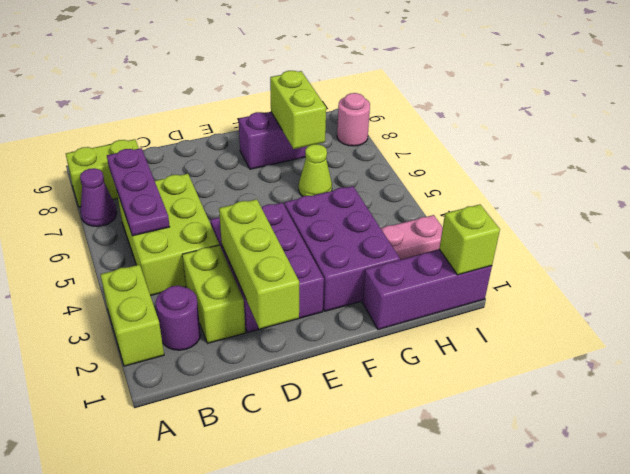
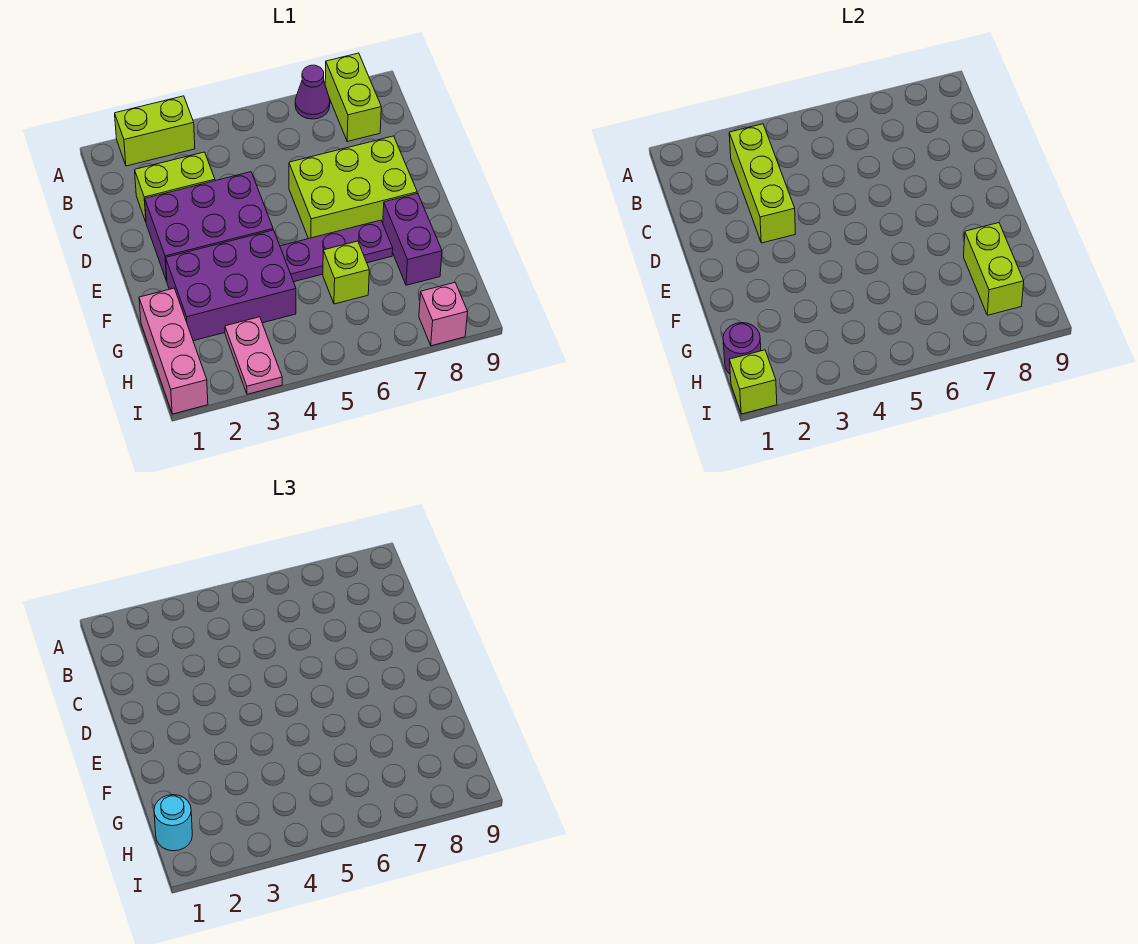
purple 1x1 round brick [156,286,201,350] -> purple 1x1 round brick moved to [723,323,761,374]
lime 2x3 brick [117,174,219,296] -> lime 2x3 brick moved to [289,136,417,239]
purple 1x3 plate [107,148,170,236] -> purple 1x3 plate moved to [280,220,393,282]
lime 1x3 brick [219,199,299,329] -> lime 1x3 brick turned to [729,124,795,243]
purple 1x3 brick [362,250,492,330] -> pink 1x3 brick [139,288,208,414]
lime 1x1 cone [299,144,332,196] -> lime 1x1 brick [323,241,369,304]
lime 1x2 brick [270,71,326,149] -> lime 1x2 brick turned to [964,223,1024,315]
none -> cyan 1x1 round brick [154,795,192,851]
pink 1x1 round brick [337,93,370,146] -> pink 1x1 brick [419,282,468,346]

